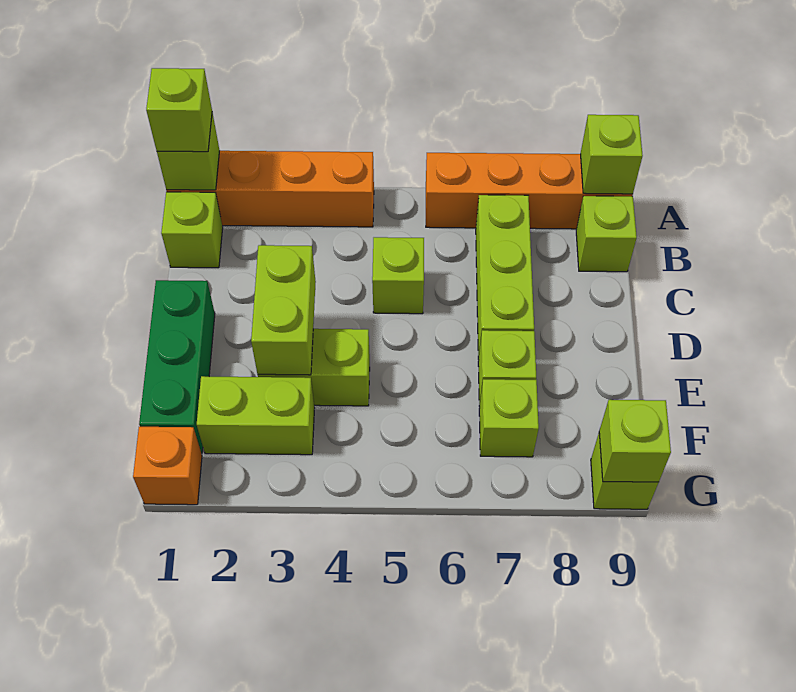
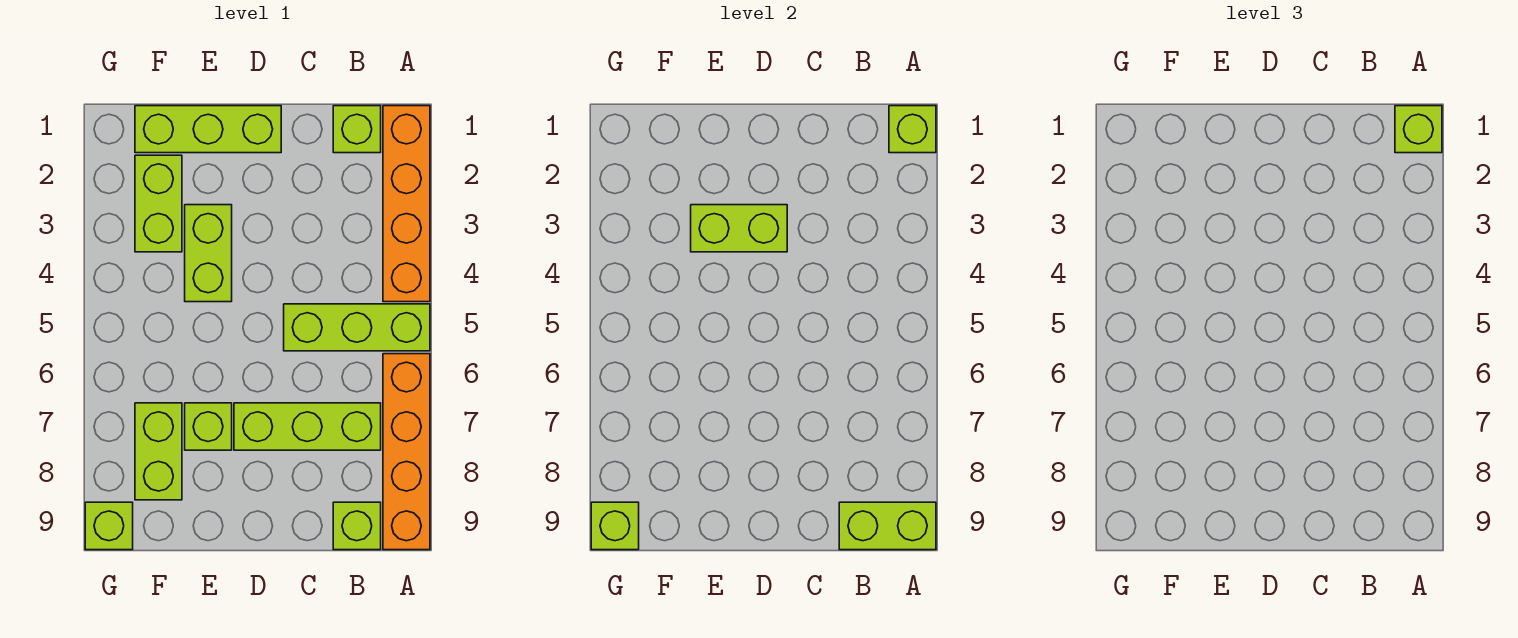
lime 1x1 brick [581,115,643,194] -> lime 1x2 brick [839,502,936,550]
lime 1x1 brick [372,237,424,314] -> lime 1x3 brick [284,304,430,351]
green 1x3 brick [139,280,215,453] -> lime 1x3 brick [135,106,281,153]
lime 1x1 brick [479,379,539,457] -> lime 1x2 brick [135,403,182,500]
orange 1x1 brick [133,427,202,505] -> none

